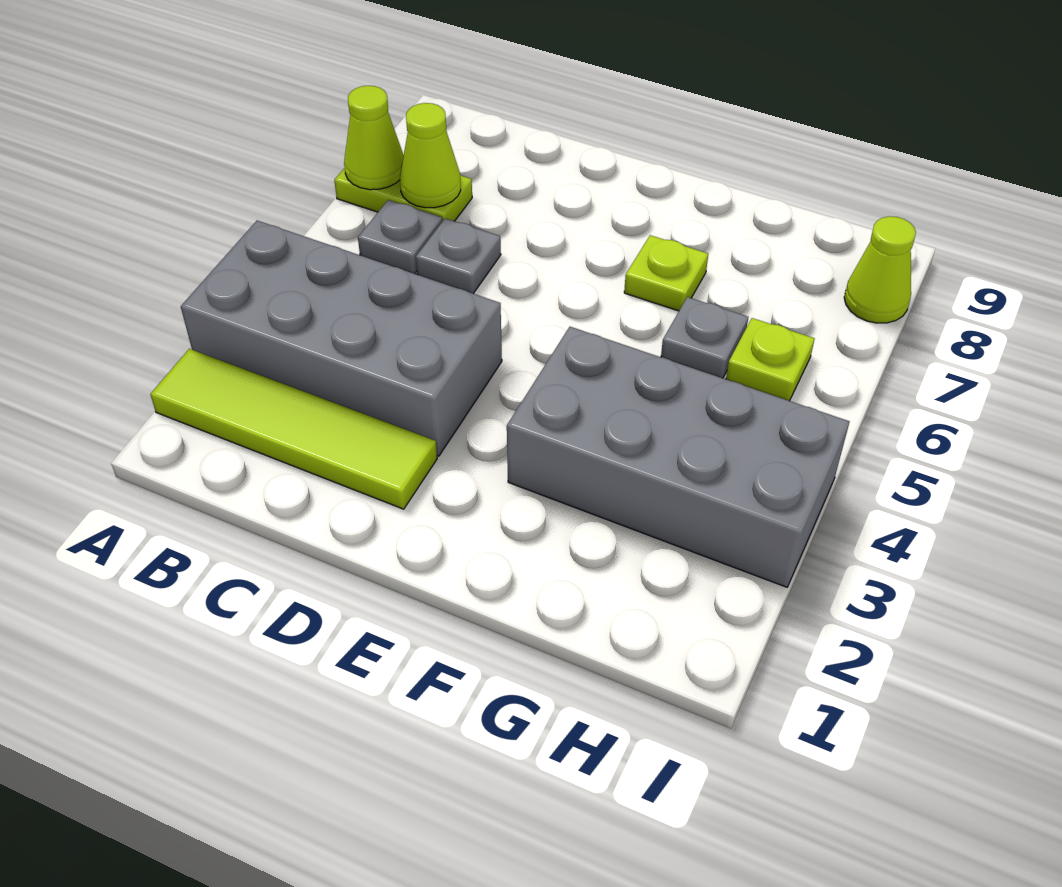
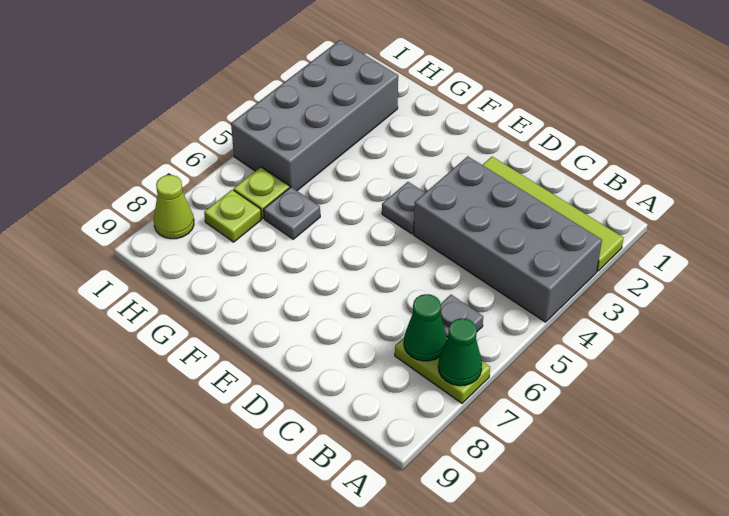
lime 1x1 cone [344,86,404,190] -> green 1x1 cone [438,318,482,386]
lime 1x1 cone [400,103,461,208] -> green 1x1 cone [404,294,447,361]
grey 1x1 plate [416,218,501,294] -> grey 1x1 plate moved to [382,182,425,234]
grey 2x4 brick [507,327,850,587] -> grey 2x4 brick turned to [231,40,398,191]
lime 1x1 plate [624,235,708,311] -> lime 1x1 plate moved to [204,190,261,242]

